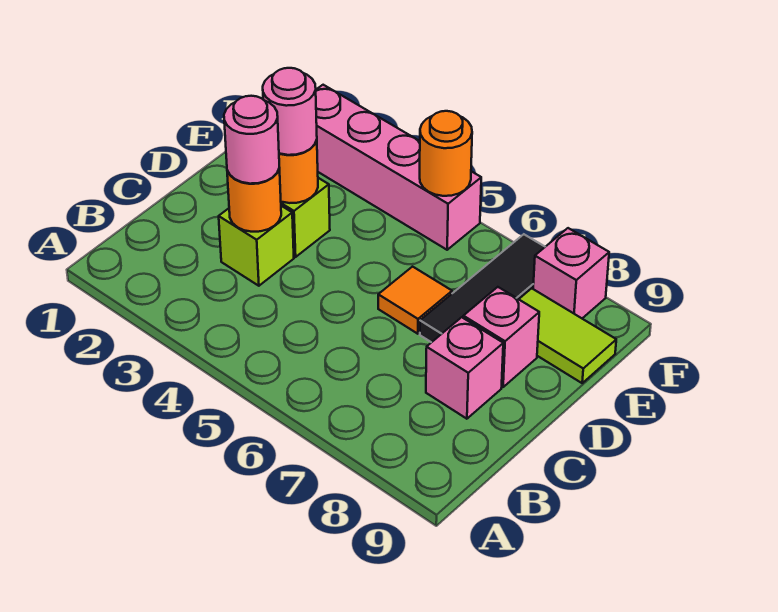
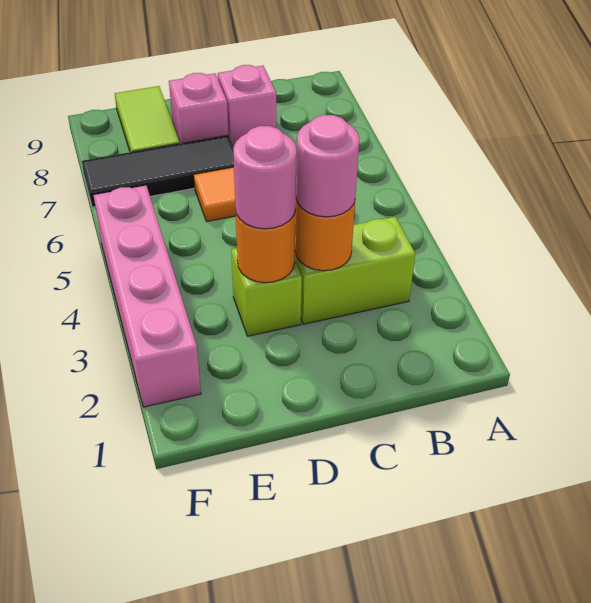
lime 1x1 brick [219,206,294,286] -> lime 1x2 brick [295,217,415,324]
orange 1x1 round brick [420,111,472,196] -> none
pink 1x1 brick [533,228,609,318] -> none

